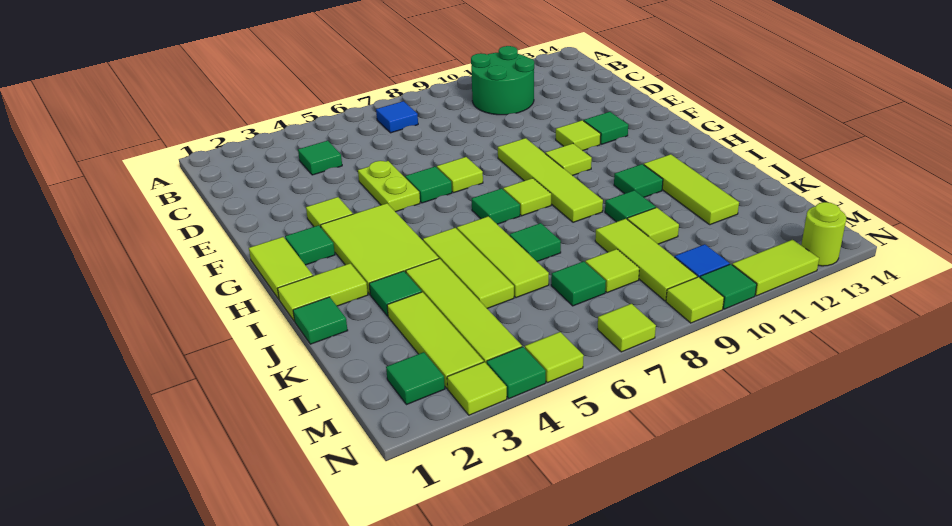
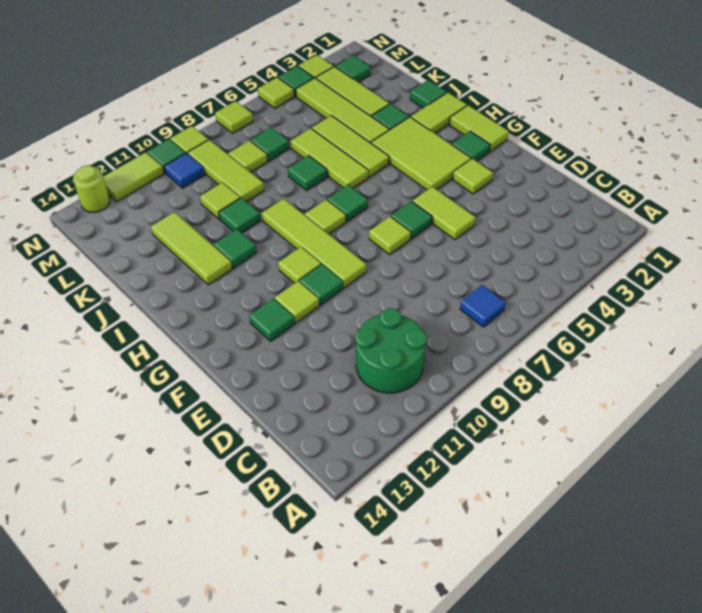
green 1x1 tile [298,141,342,175] -> green 1x1 tile moved to [299,264,343,305]
lime 1x2 plate [358,161,420,212] -> lime 1x2 tile [412,187,476,240]

